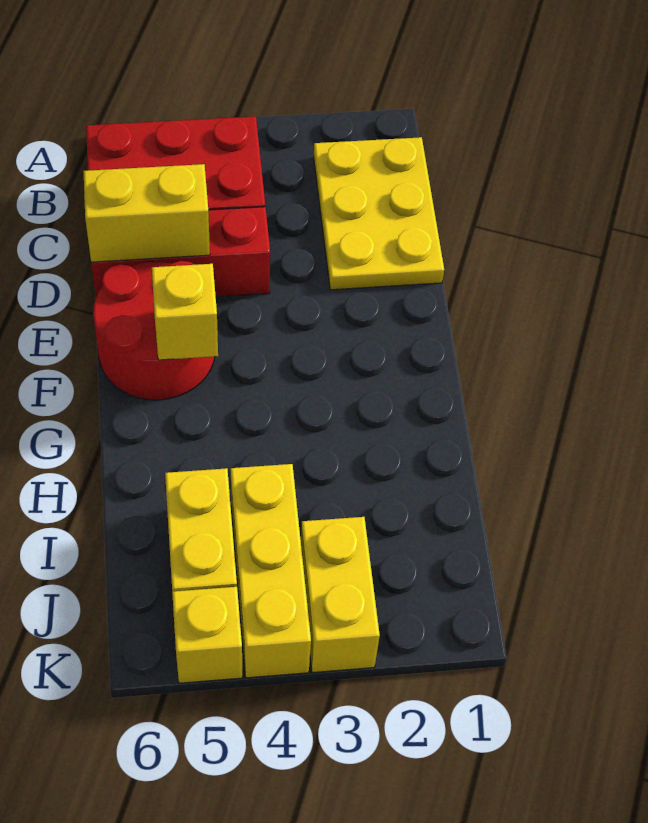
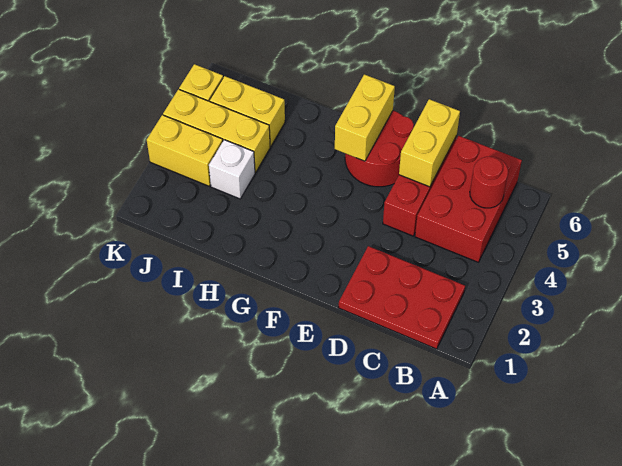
yellow 2x3 plate [314,137,444,290] -> red 2x3 plate [339,246,465,349]
none -> red 1x1 round brick [470,156,508,208]
yellow 1x1 brick [152,264,218,360] -> yellow 1x2 brick [335,74,395,161]
none -> white 1x1 brick [209,140,255,199]

